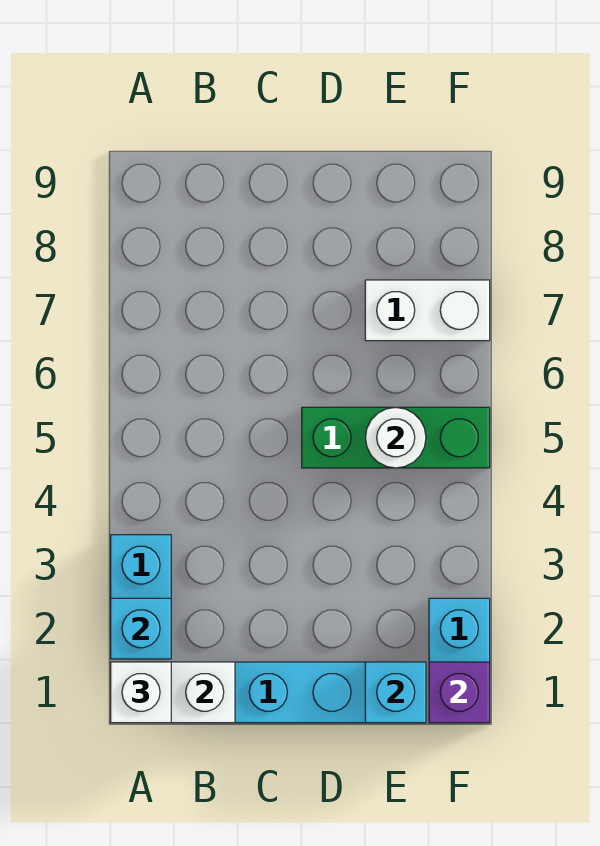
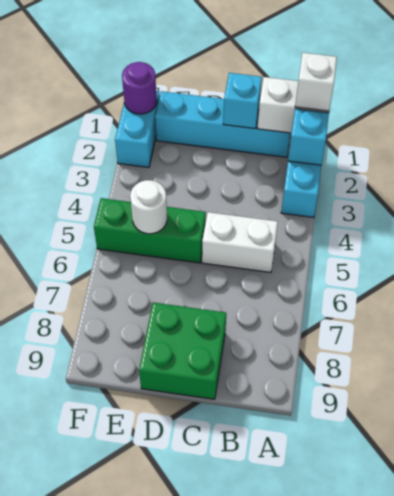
none -> green 2x2 brick [139,302,226,399]
cyan 1x1 brick [365,662,426,723] -> cyan 1x1 brick moved to [223,73,262,129]
white 1x2 brick [365,280,490,341] -> white 1x2 brick moved to [202,212,278,272]
purple 1x1 brick [429,662,490,723] -> purple 1x1 round brick [122,62,157,114]

